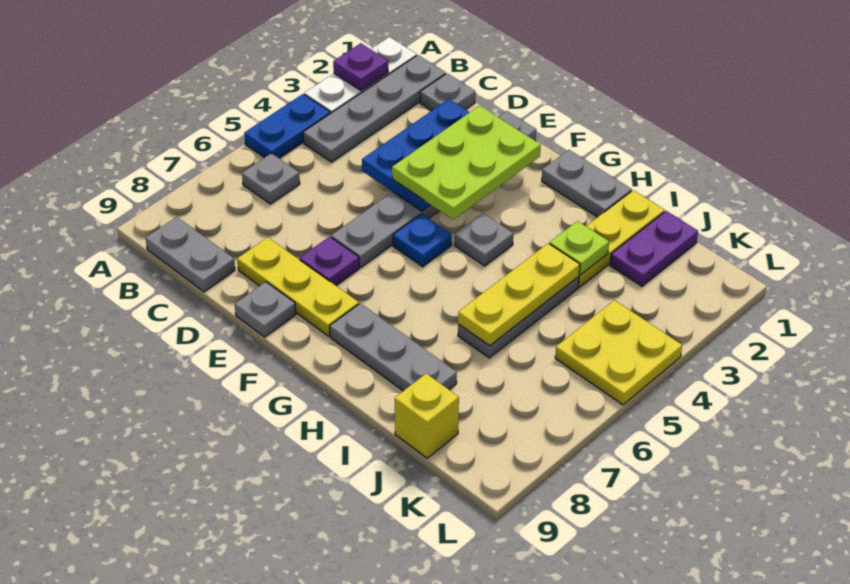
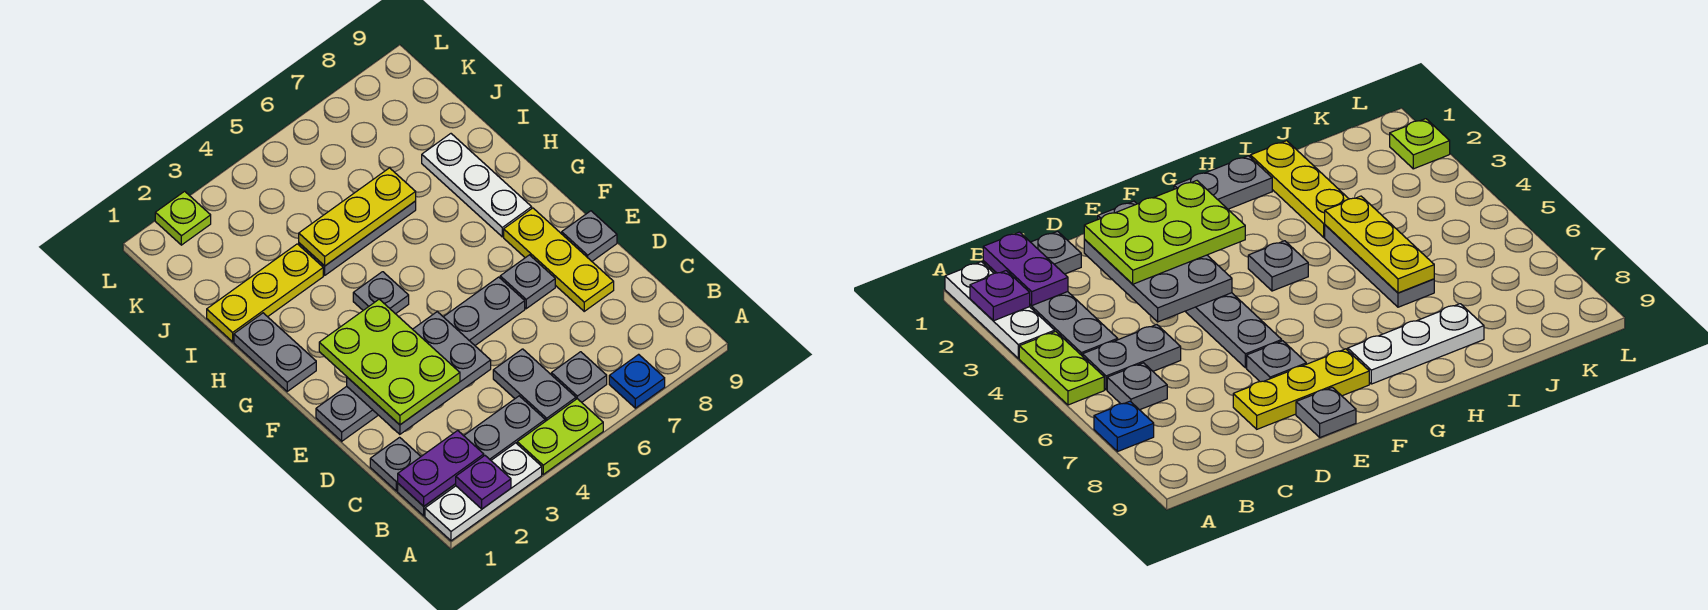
blue 1x2 plate [244,94,330,158] -> lime 1x2 plate [517,399,603,474]
grey 1x2 plate [146,217,235,292] -> grey 1x2 plate moved to [493,349,576,421]
blue 2x3 plate [362,99,470,211] -> grey 2x3 plate [347,312,491,434]
lime 2x3 plate [392,106,541,220] -> lime 2x3 plate turned to [319,299,460,425]
purple 1x1 plate [300,237,359,285] -> grey 1x1 plate [500,255,555,309]
blue 1x1 plate [393,214,452,267] -> blue 1x1 plate moved to [609,354,665,408]
grey 1x3 plate [330,303,457,391] -> white 1x3 plate [422,134,532,237]
lime 1x1 plate [550,221,609,275] -> lime 1x1 plate moved to [155,191,211,245]
purple 1x2 plate [610,211,698,286] -> purple 1x2 plate moved to [398,430,484,506]
yellow 1x1 brick [395,374,459,458] -> none
yellow 2x2 plate [555,300,682,405] -> none

